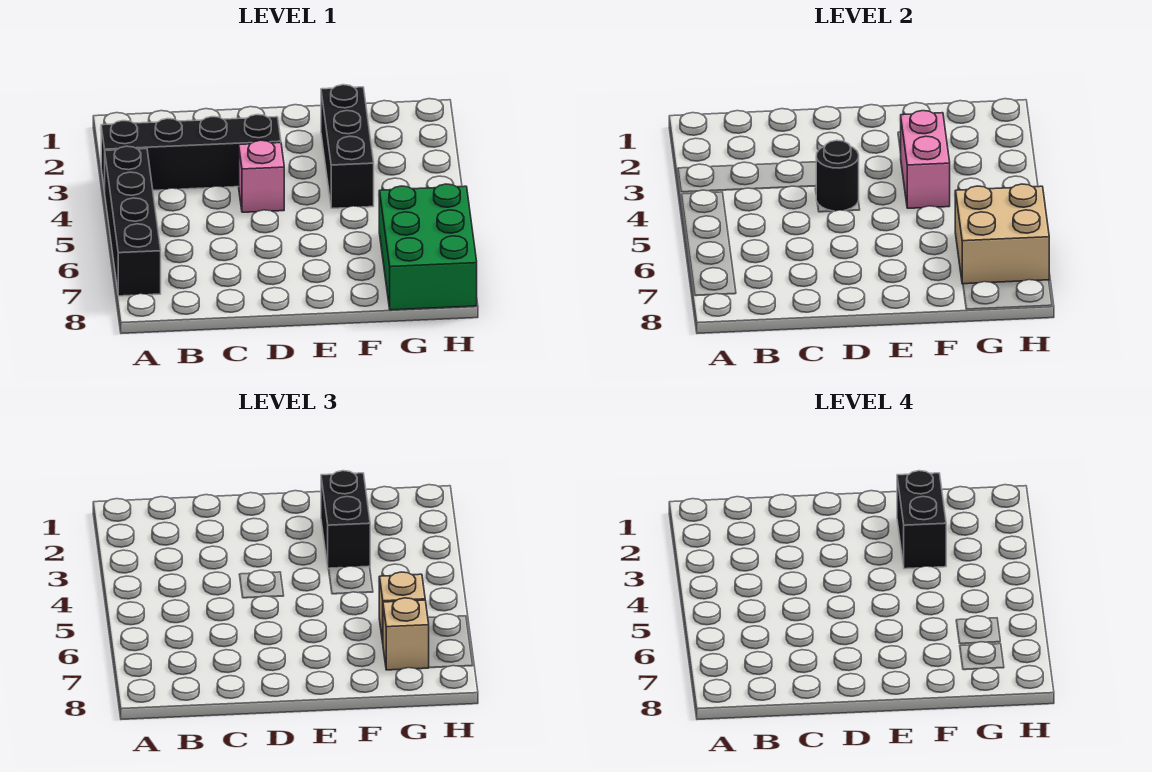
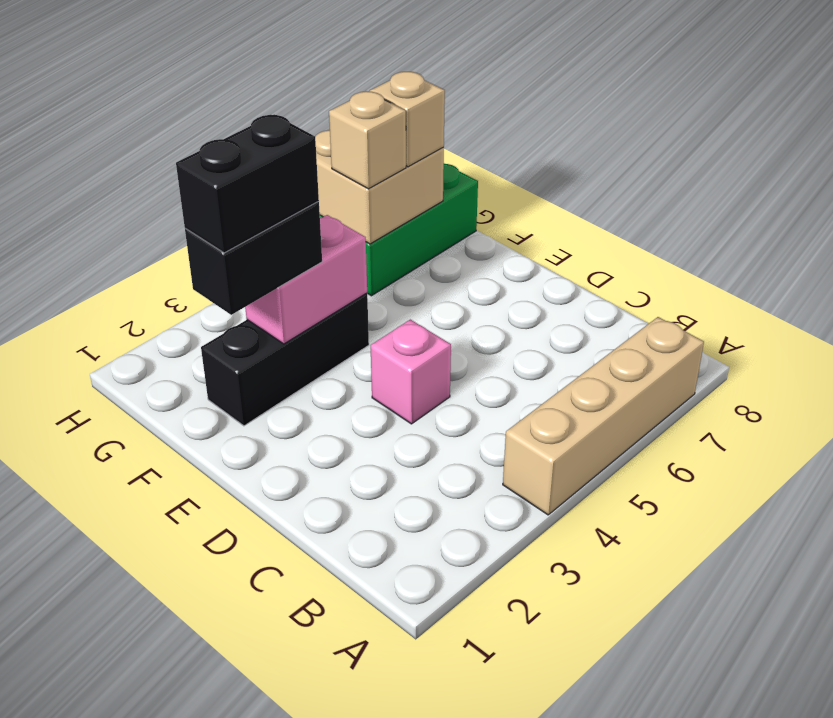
black 1x4 brick [101,115,281,192] -> none
black 1x4 brick [105,146,161,296] -> tan 1x4 brick [503,317,704,515]
black 1x1 round brick [816,140,859,211] -> none

